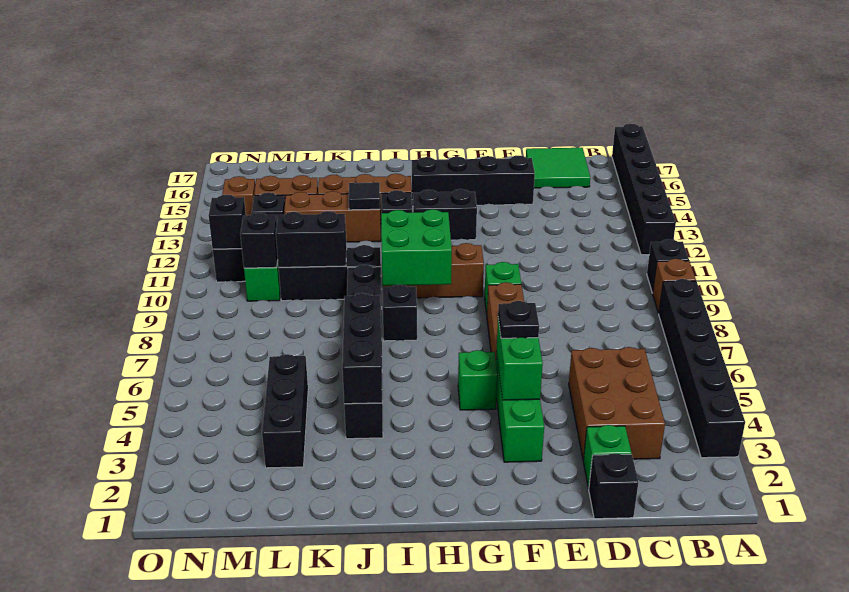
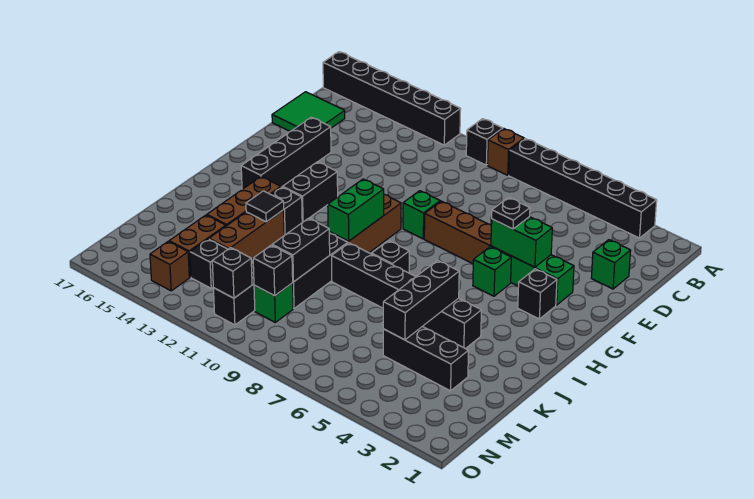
brown 2x3 brick [569,347,665,460] -> none
black 1x1 brick [589,453,638,519] -> black 1x1 brick moved to [518,269,557,319]
green 2x2 brick [381,209,452,286] -> green 1x2 brick [328,179,384,241]
black 1x3 brick [342,293,382,404] -> black 1x3 brick turned to [383,260,459,340]

